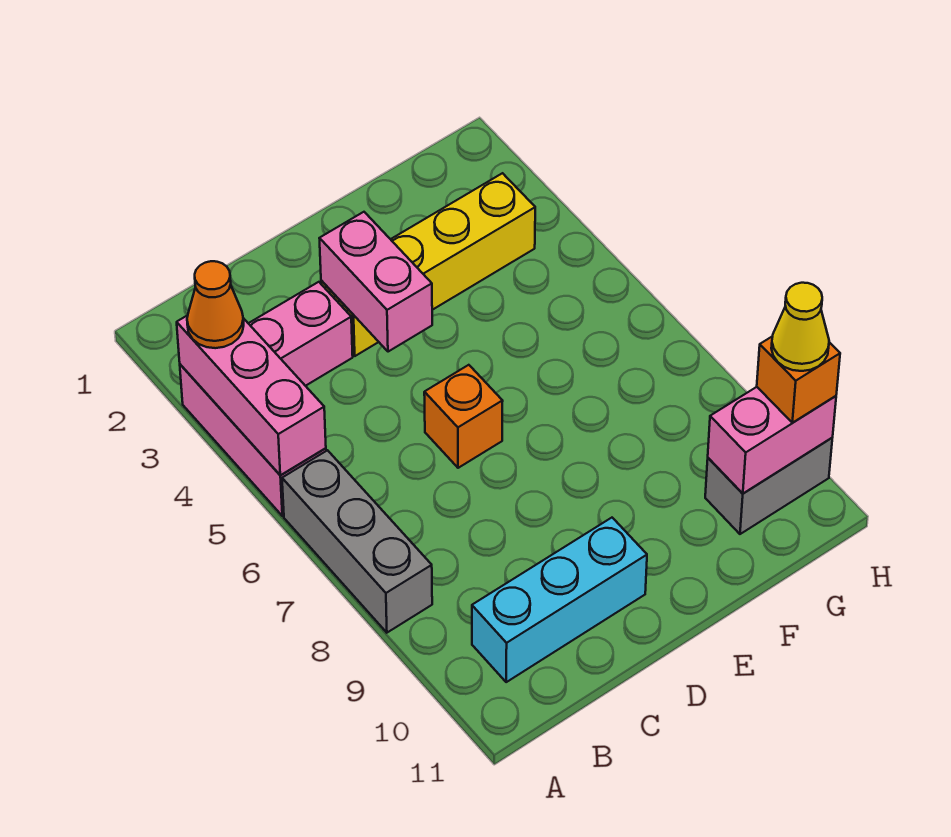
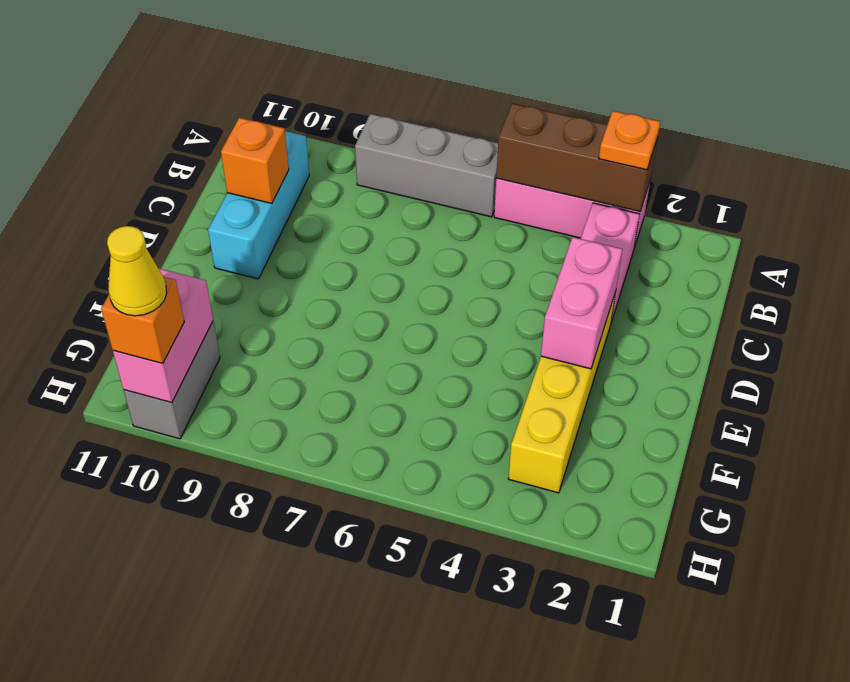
pink 1x3 brick [177,315,326,475] -> brown 1x3 brick [496,103,658,211]
orange 1x1 cone [187,261,244,348] -> orange 1x1 plate [599,111,660,170]
pink 1x2 brick [319,212,432,352] -> pink 1x2 brick turned to [541,237,622,369]
orange 1x1 brick [424,365,503,468] -> orange 1x1 brick moved to [221,118,289,203]

